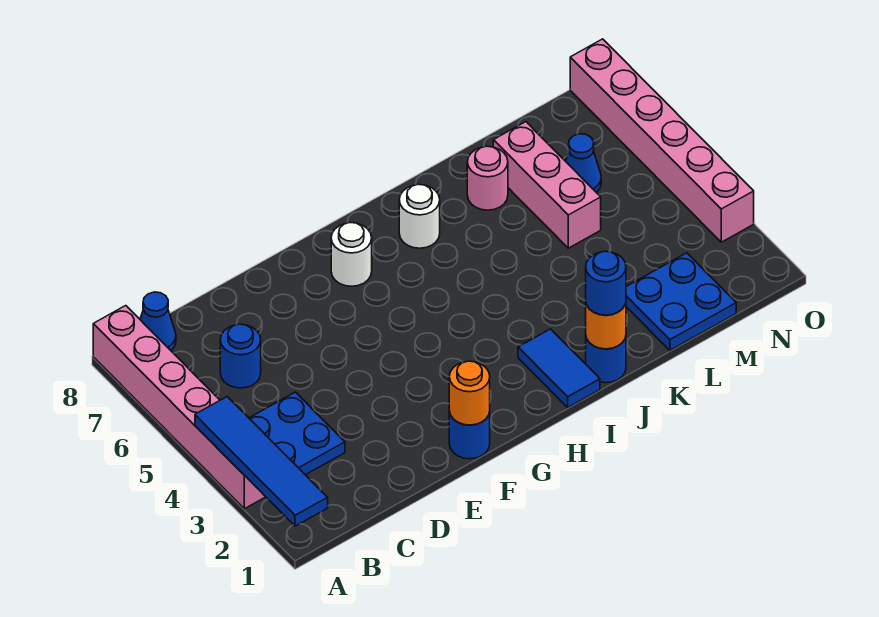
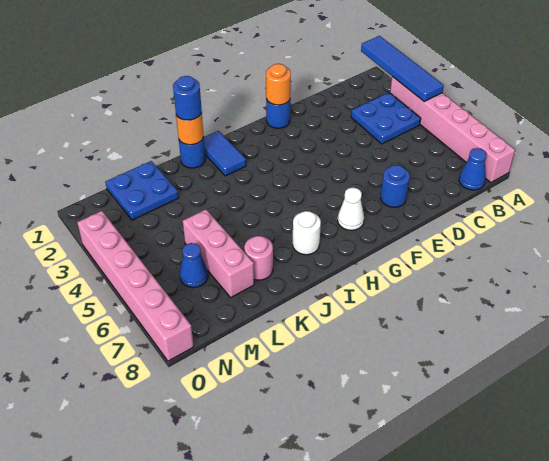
blue 1x1 round brick [220,324,261,388] -> blue 1x1 round brick moved to [381,165,410,207]
white 1x1 round brick [331,223,372,286] -> white 1x1 cone [338,188,364,230]

